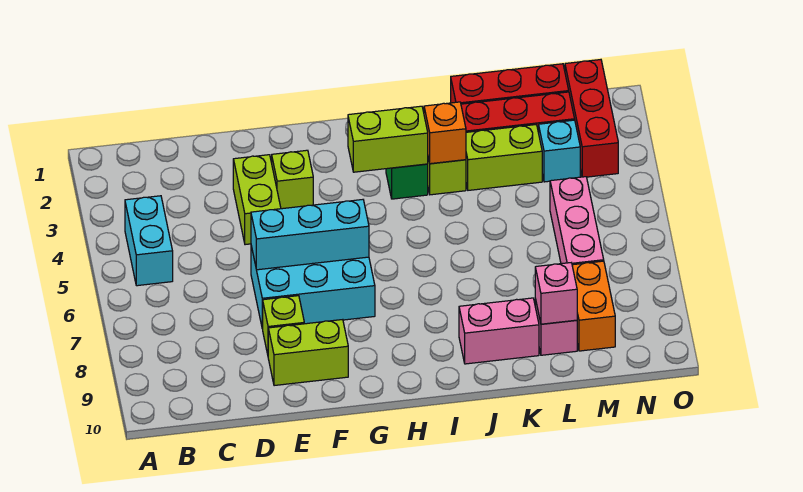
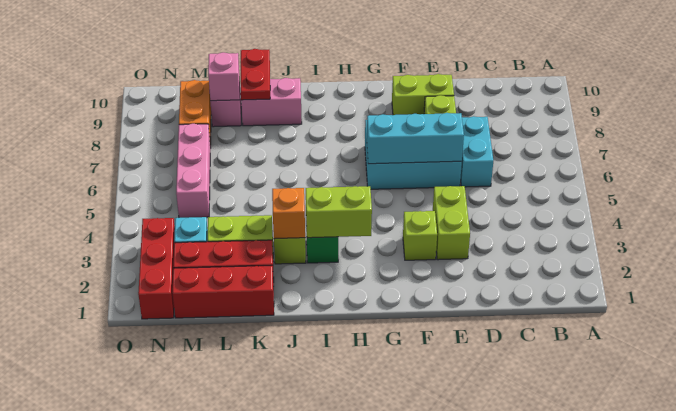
cyan 1x2 brick [125,196,173,286] -> cyan 1x2 brick moved to [460,116,493,187]
none -> red 1x2 plate [241,49,270,100]

